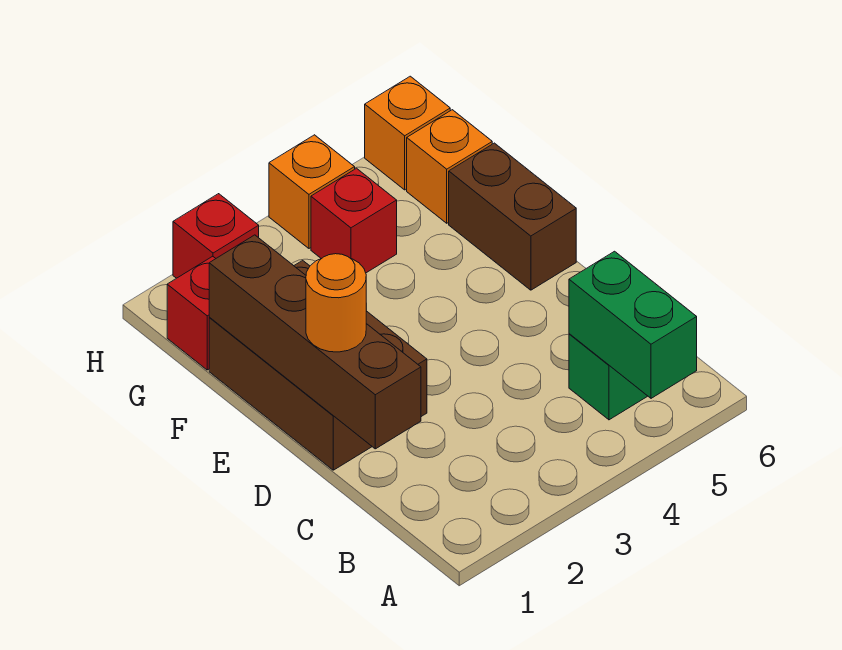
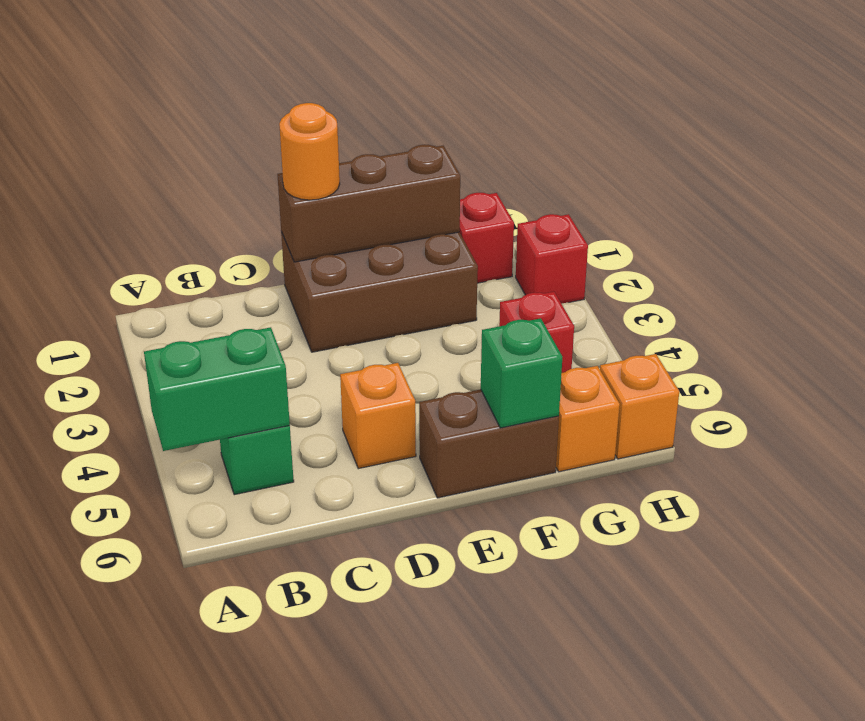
brown 1x4 brick [209,235,421,449] -> brown 1x3 brick [277,145,460,262]
none -> green 1x1 brick [481,318,562,428]
orange 1x1 brick [269,135,355,248] -> orange 1x1 brick moved to [340,363,416,469]

